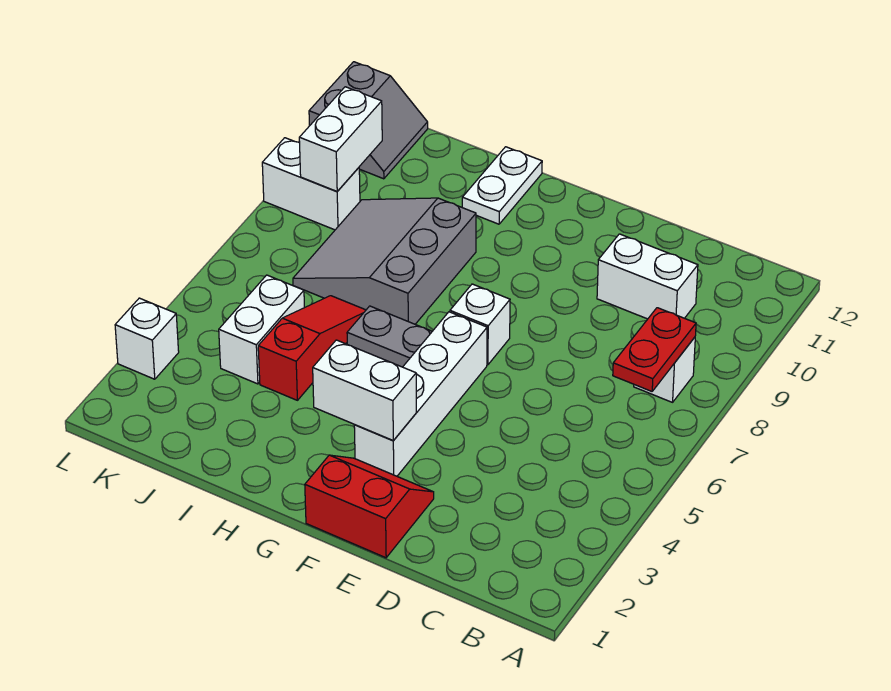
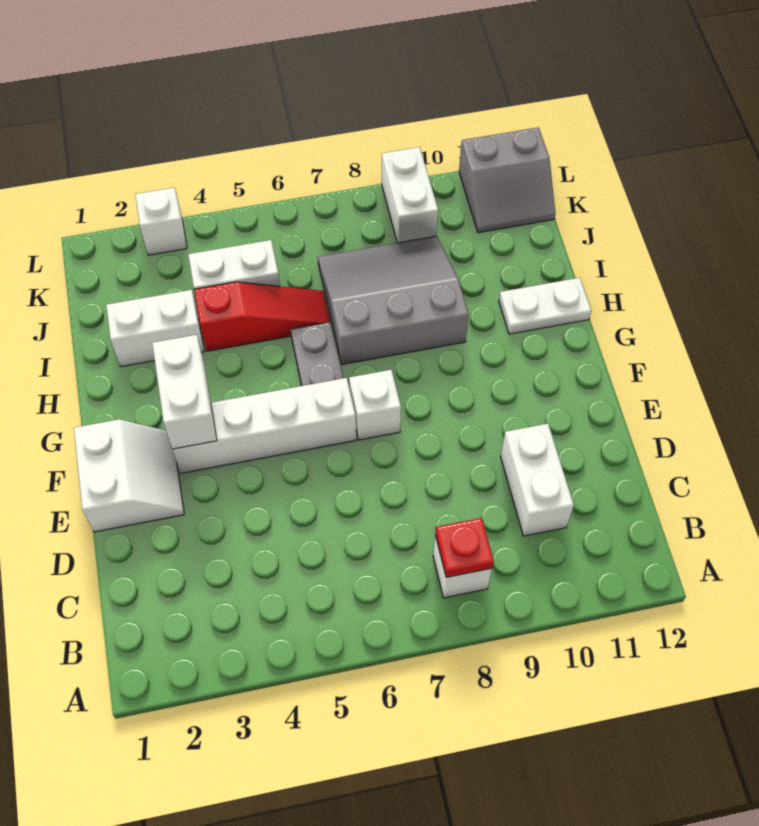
red 1x2 plate [613,308,696,391] -> red 1x1 plate [435,518,494,577]
red 2x2 slope [305,455,434,558] -> white 2x2 slope [74,419,184,532]
white 1x2 brick [299,87,382,191] -> white 1x2 brick moved to [106,290,204,367]

